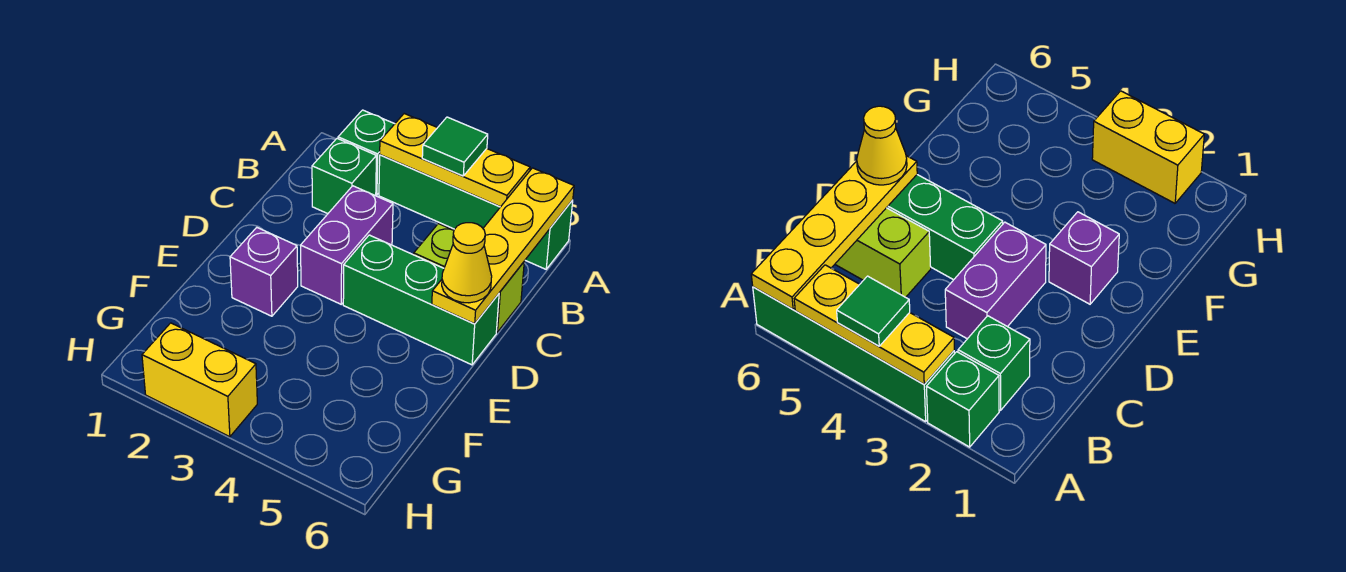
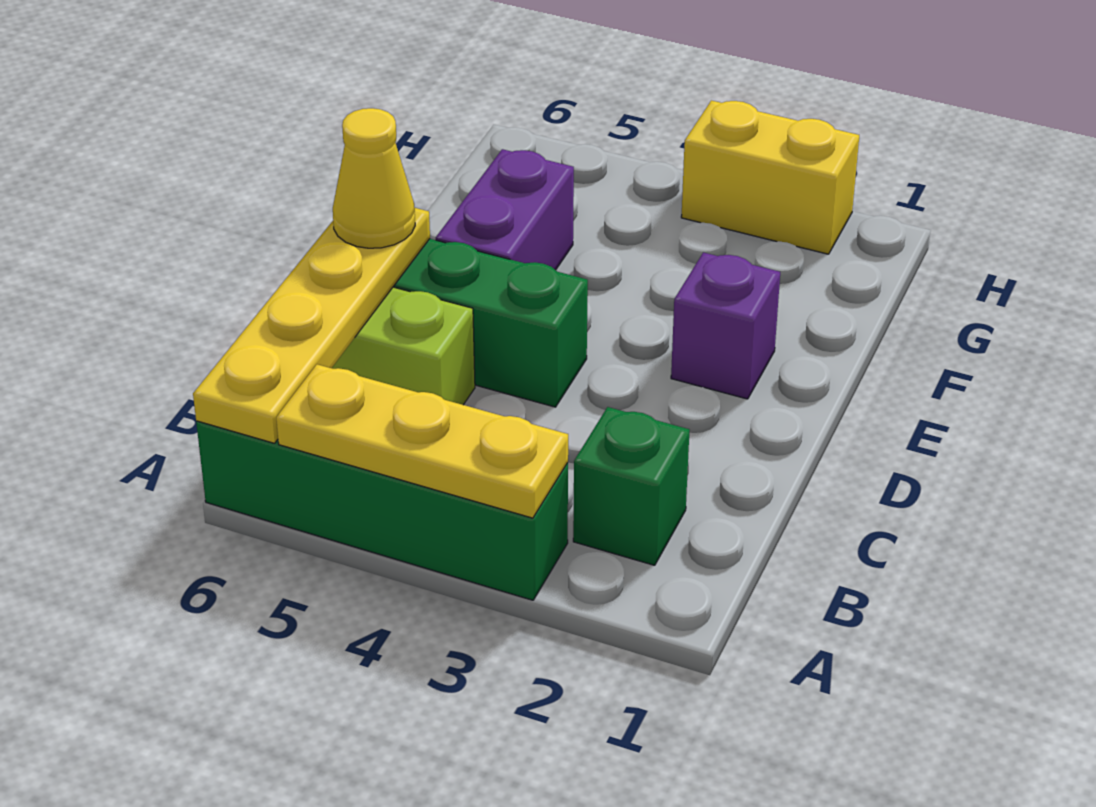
green 1x1 brick [338,110,394,195] -> none
green 1x1 tile [422,117,488,176] -> none
purple 1x2 brick [301,186,393,304] -> purple 1x2 brick moved to [436,149,574,270]

